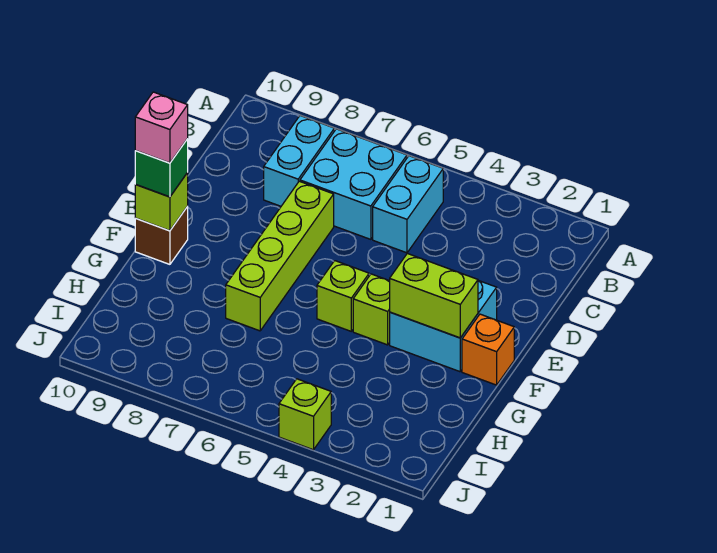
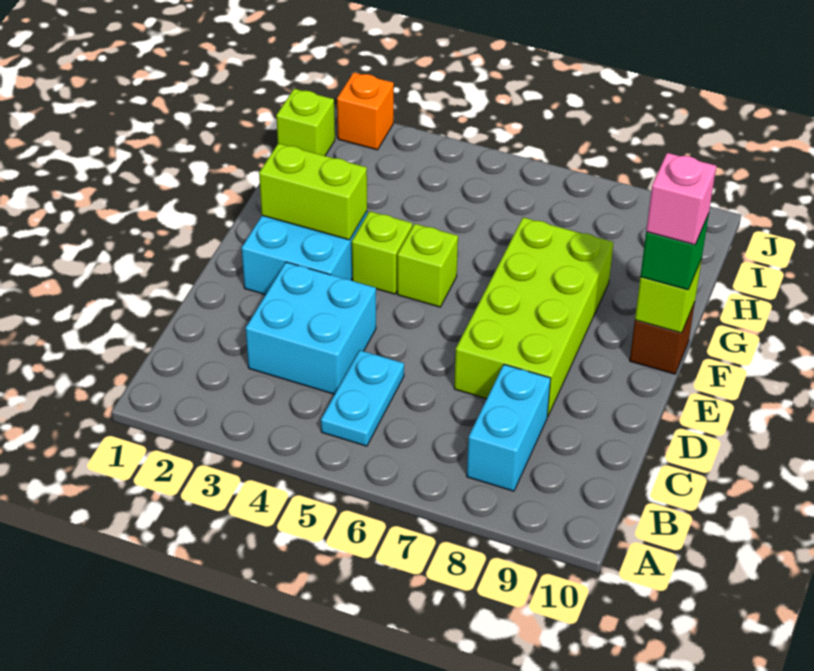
cyan 1x2 brick [373,156,443,253] -> cyan 1x2 plate [321,350,404,446]
cyan 2x2 brick [300,129,407,239] -> cyan 2x2 brick moved to [246,262,376,394]
lime 1x4 brick [226,181,334,331] -> lime 2x4 brick [454,217,613,417]
orange 1x1 brick [462,314,514,385] -> orange 1x1 brick moved to [337,73,394,150]
lime 1x1 brick [279,379,331,450] -> lime 1x1 brick moved to [276,89,335,156]

